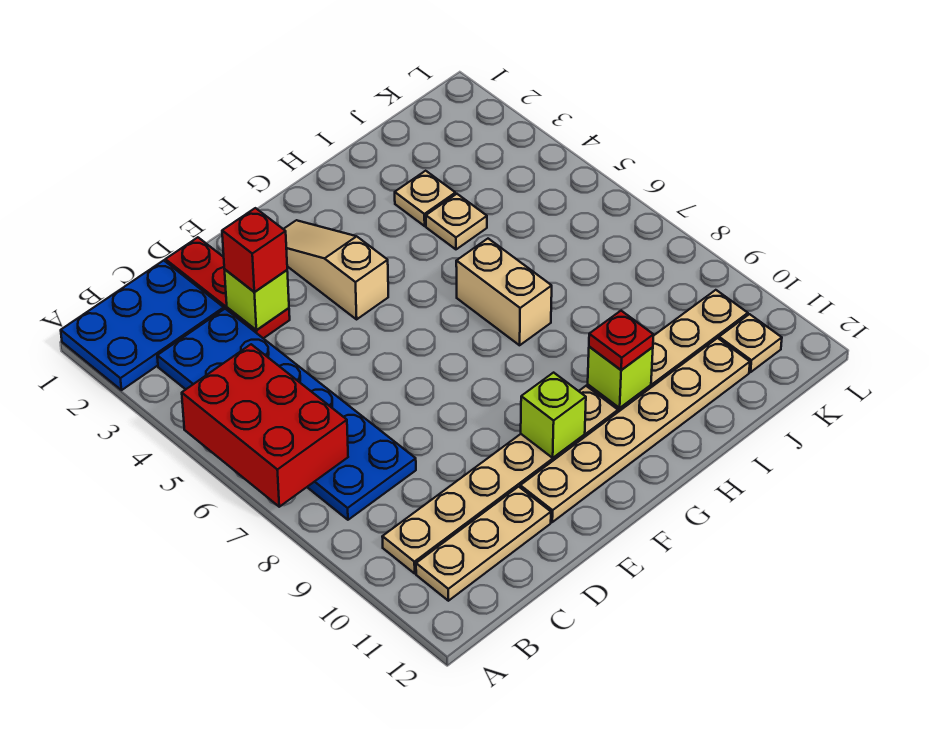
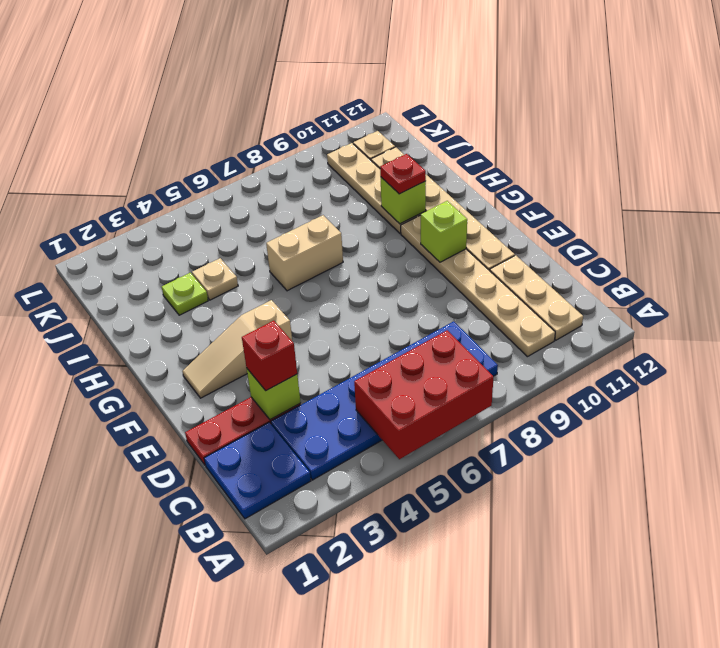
blue 2x3 plate [61,260,224,390] -> blue 2x2 plate [204,423,311,519]
tan 1x1 plate [395,171,455,226] -> lime 1x1 plate [162,273,208,315]

